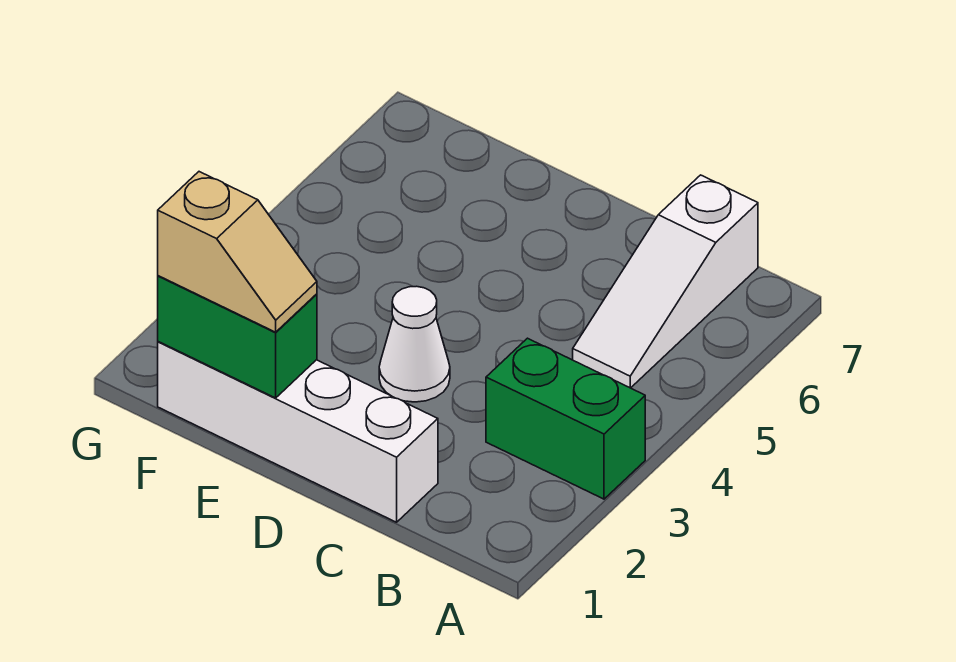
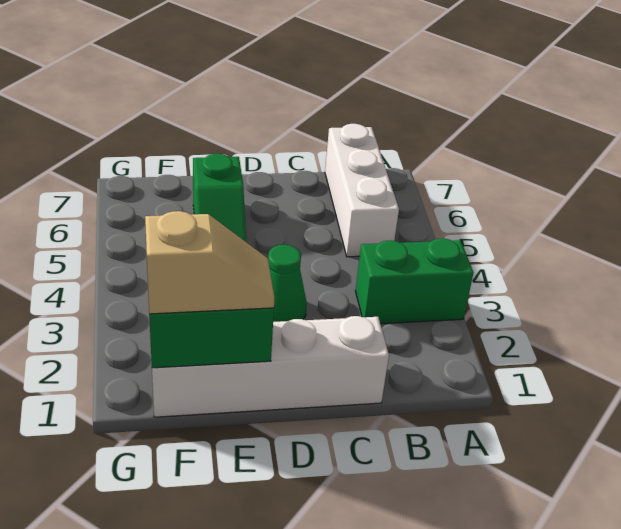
white 1x3 slope [573,175,758,388] -> white 1x3 brick [325,124,399,257]
white 1x1 cone [379,286,450,402] -> green 1x1 cone [268,245,307,322]
none -> green 1x2 slope [193,154,246,242]

